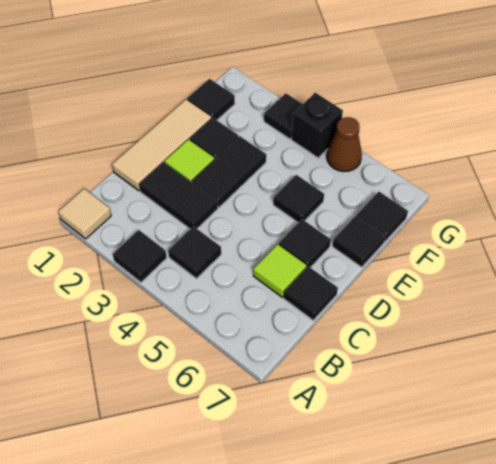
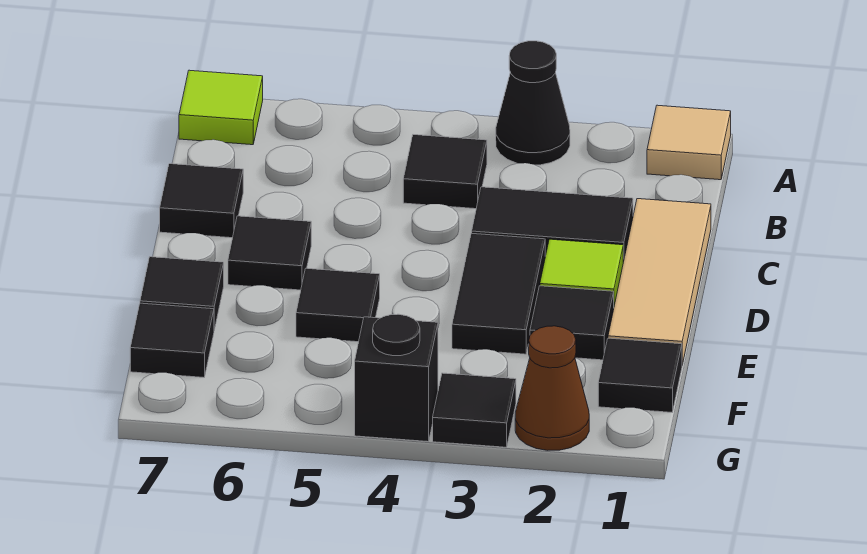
black 1x1 tile [113,230,167,282] -> black 1x1 cone [496,41,570,165]
lime 1x1 tile [253,244,307,297] -> lime 1x1 tile moved to [179,70,263,145]
brown 1x1 cone [327,117,362,172] -> brown 1x1 cone moved to [515,326,589,450]

